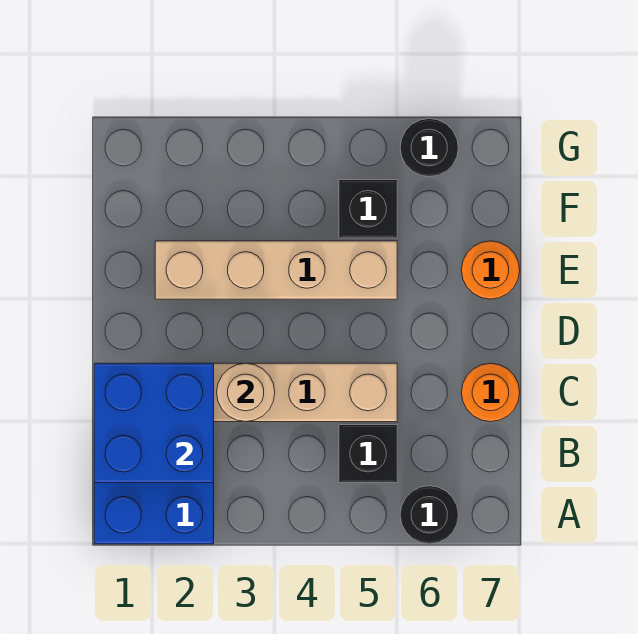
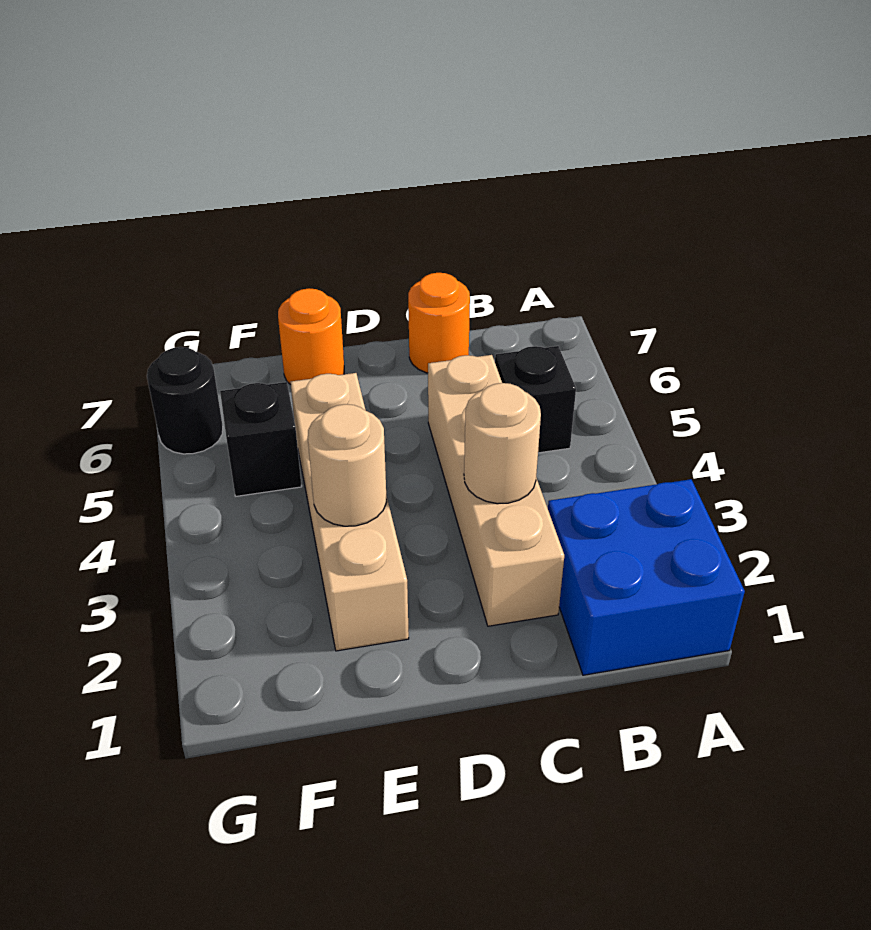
black 1x1 round brick [400,486,458,544] -> none
blue 2x2 brick [94,363,214,483] -> none
none -> tan 1x1 round brick [308,404,387,526]

